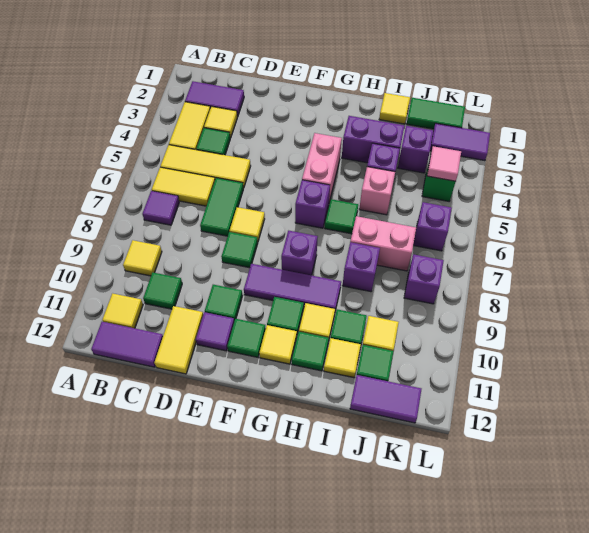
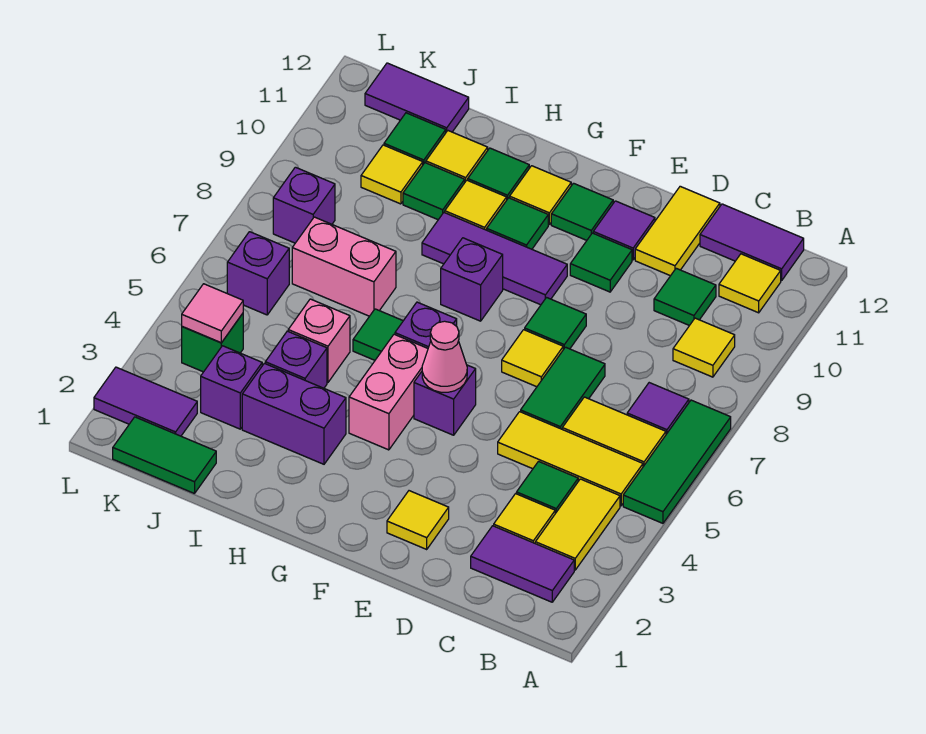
none -> green 1x3 tile [623,400,731,523]
none -> pink 1x1 cone [422,321,467,392]
yellow 1x1 tile [379,93,410,124] -> yellow 1x1 tile moved to [387,491,449,549]
purple 1x1 brick [343,242,380,292] -> purple 1x1 brick moved to [414,365,476,435]

